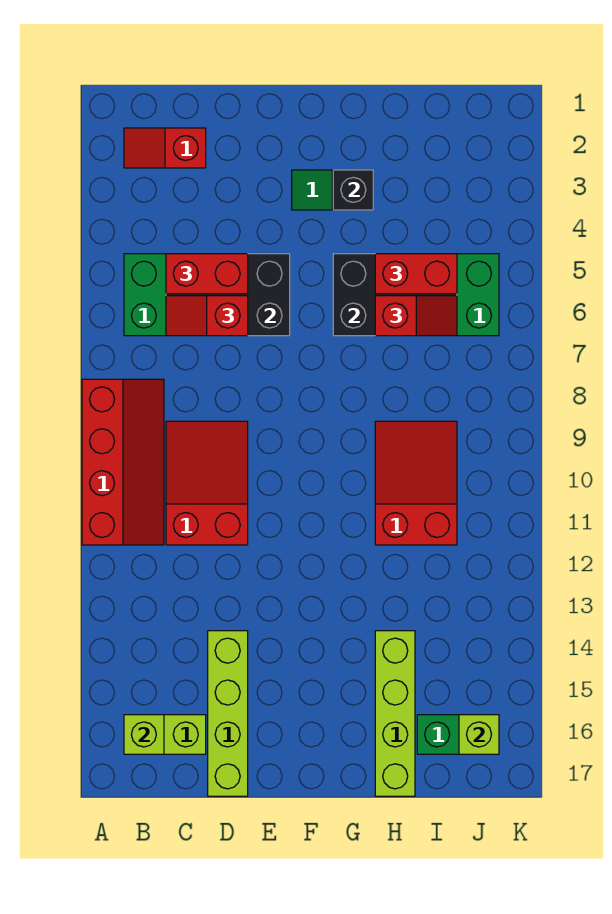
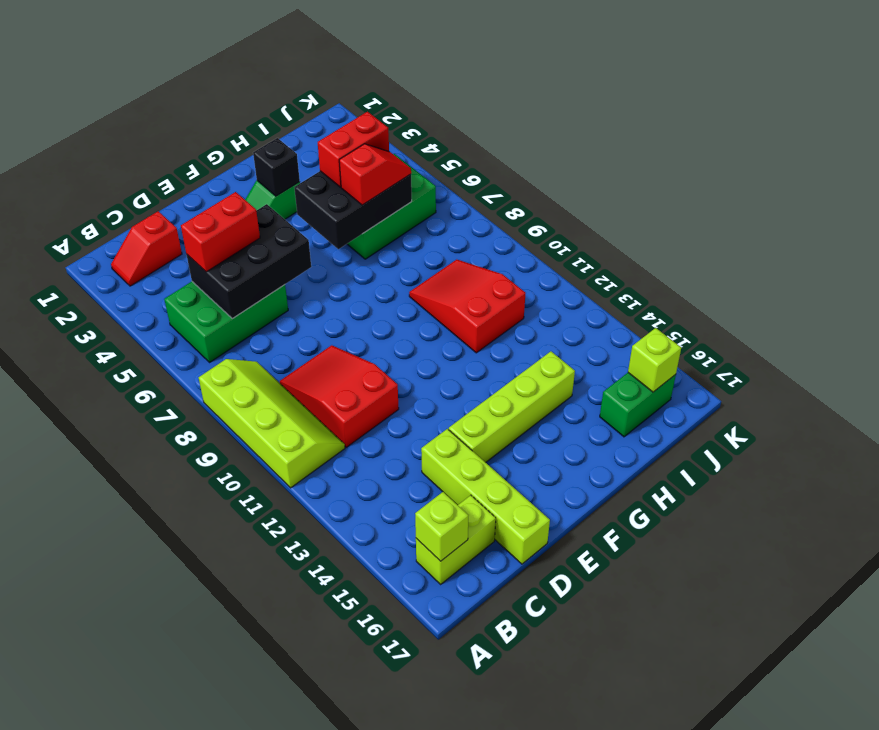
red 2x4 slope [82,379,164,545] -> lime 2x4 slope [199,359,345,488]
red 1x2 slope [166,296,248,336] -> none
lime 1x4 brick [375,631,415,796] -> lime 1x4 brick turned to [449,351,575,462]

